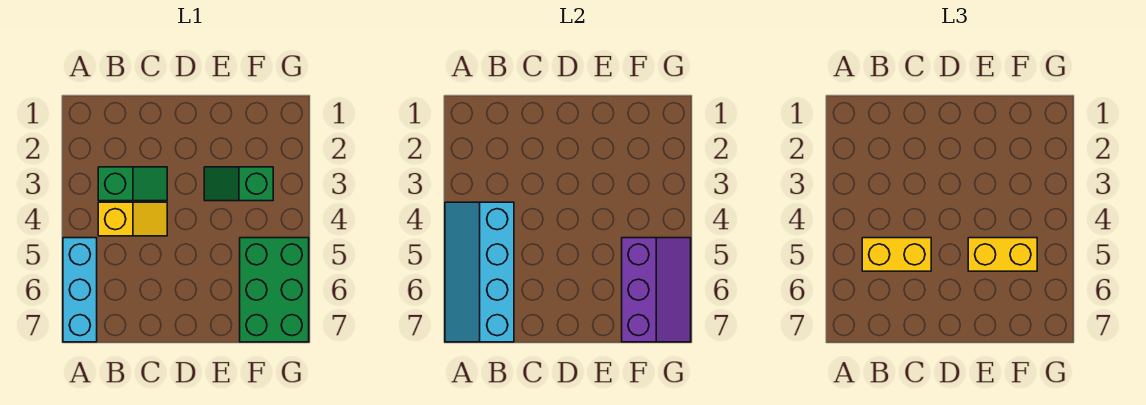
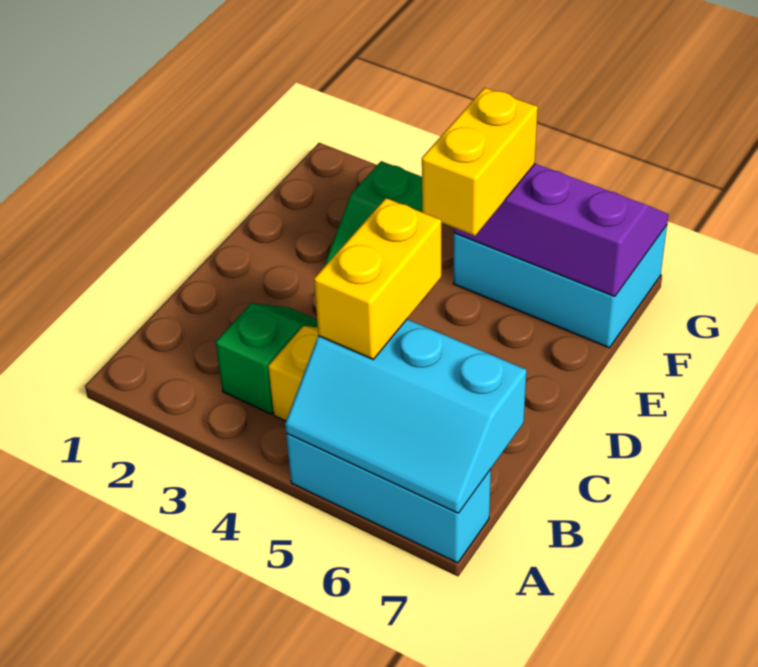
cyan 2x4 slope [445,202,514,342] -> cyan 2x3 slope [285,319,526,513]
green 2x3 brick [240,238,309,342] -> cyan 2x3 brick [453,225,667,348]

